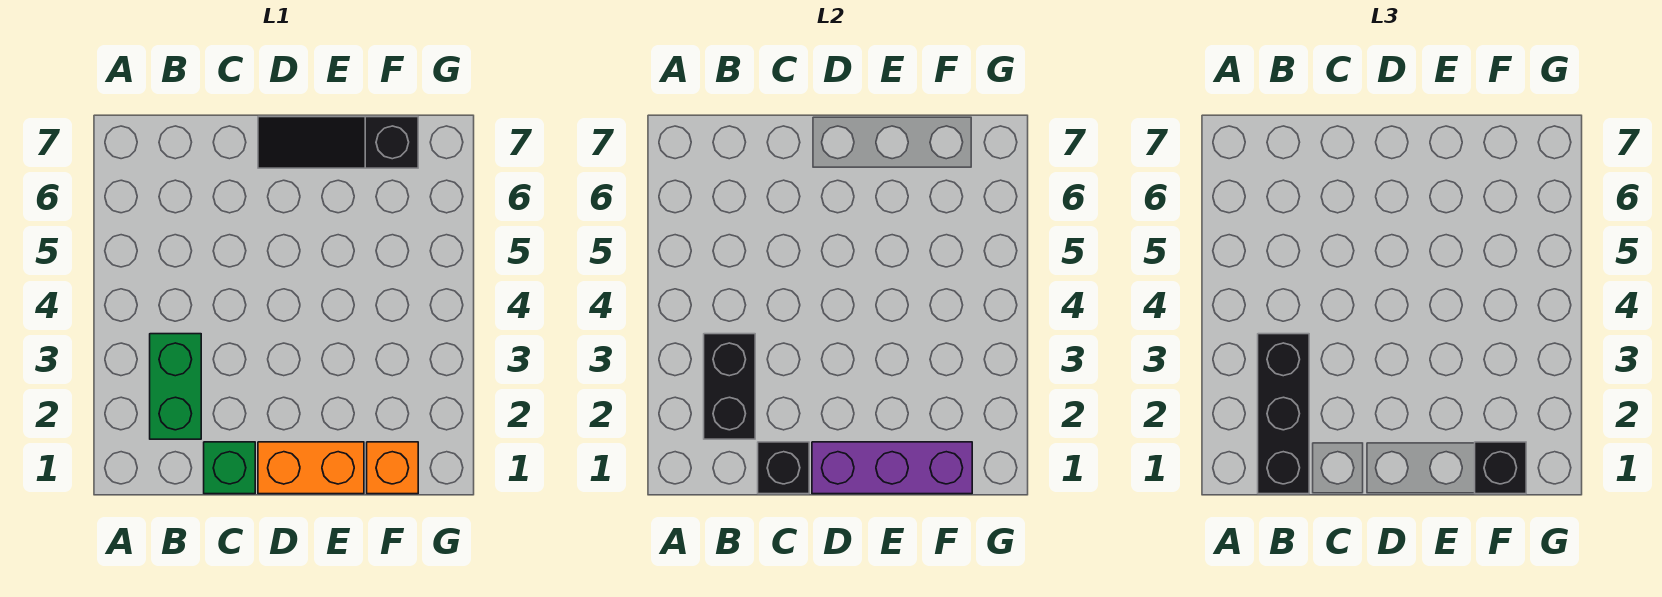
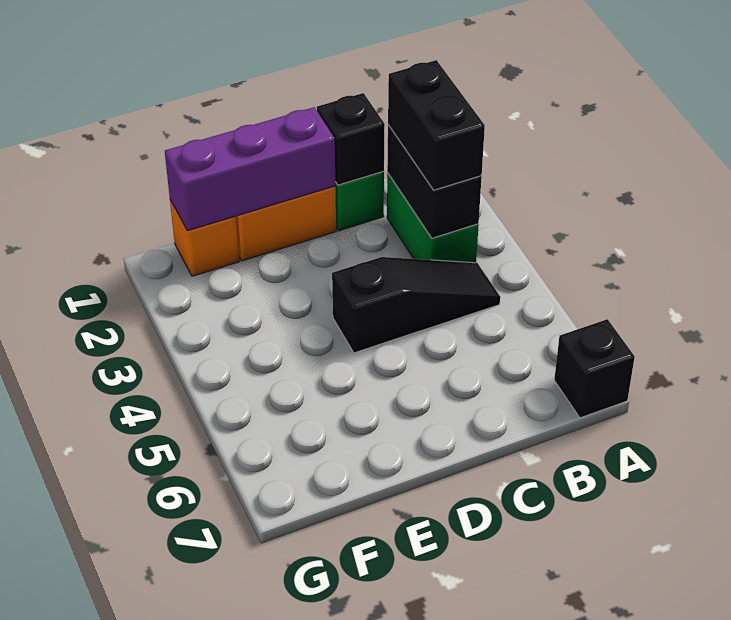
black 1x3 brick [1258,334,1309,494] -> black 1x2 brick [388,60,485,190]
black 1x3 slope [258,117,418,168] -> black 1x3 slope moved to [332,257,500,353]
black 1x1 brick [1475,442,1526,494] -> black 1x1 brick moved to [554,319,635,418]

